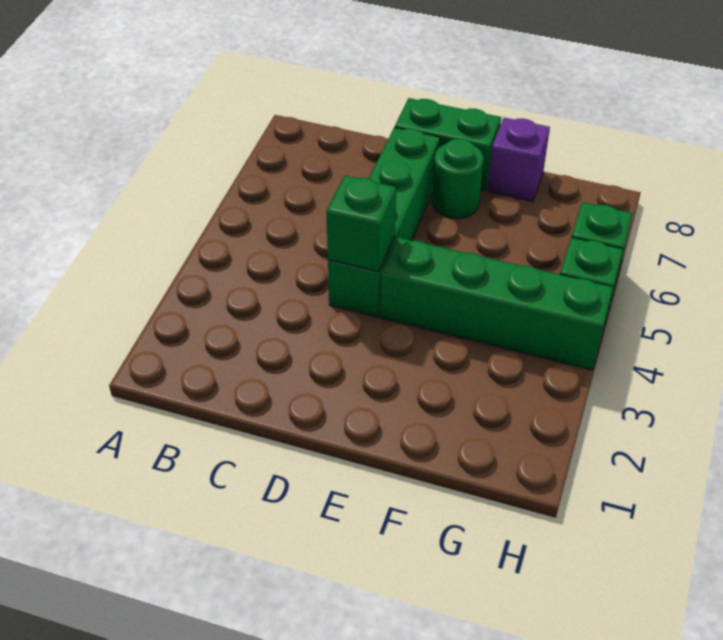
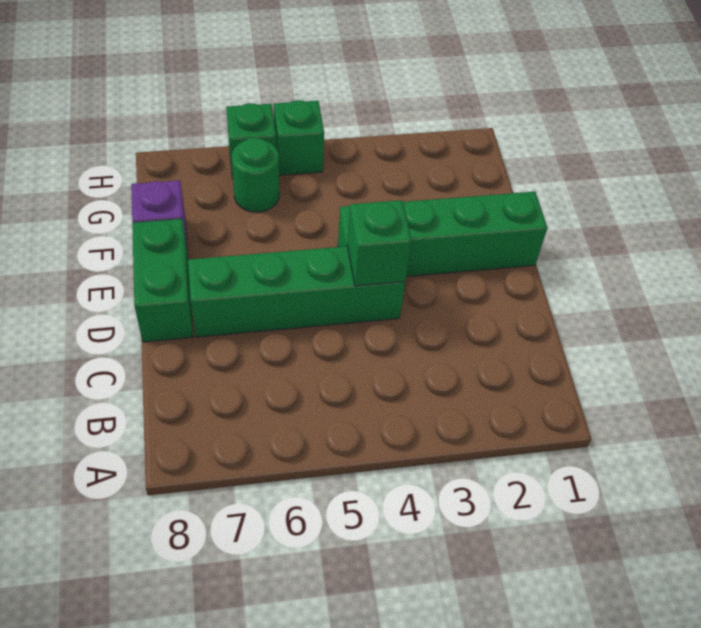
green 1x4 brick [380,237,613,370] -> green 1x4 brick turned to [338,192,547,277]
green 1x1 round brick [432,139,484,219] -> green 1x1 round brick moved to [232,138,279,212]

